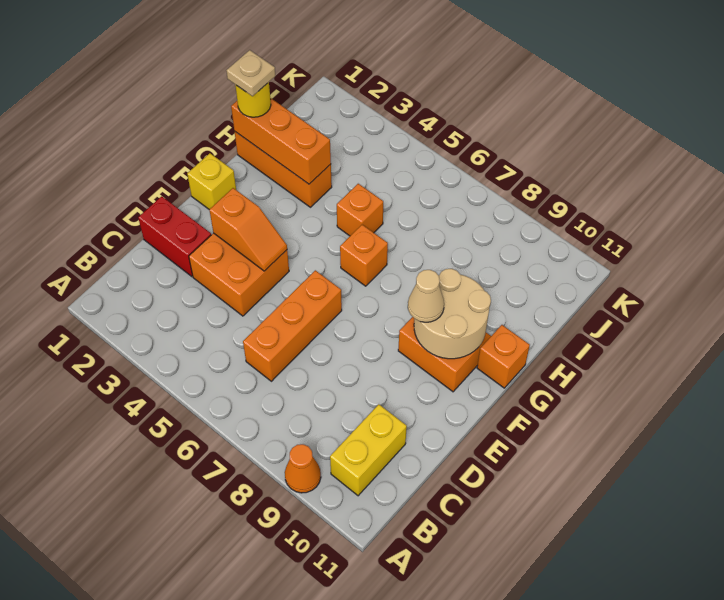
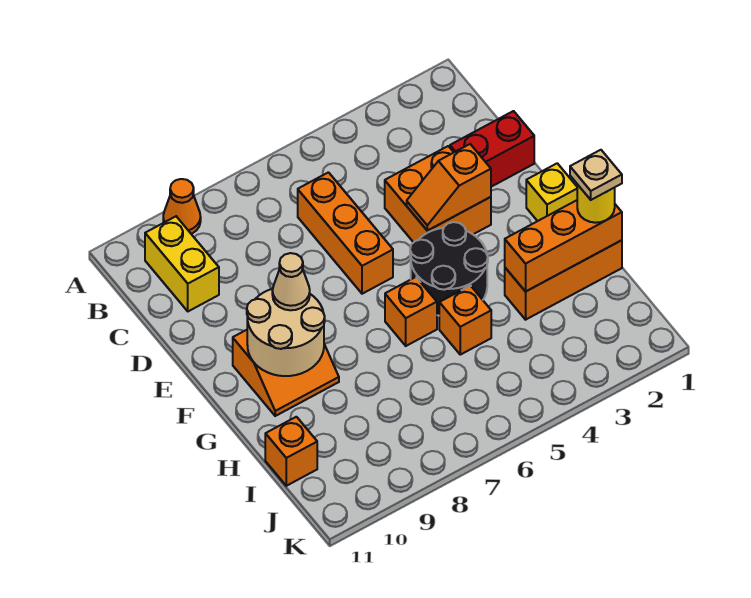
none -> black 2x2 round brick [410,222,488,316]
orange 1x1 brick [477,325,530,388] -> orange 1x1 brick moved to [265,417,317,486]

